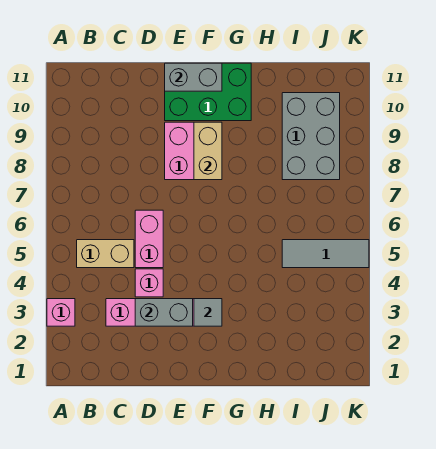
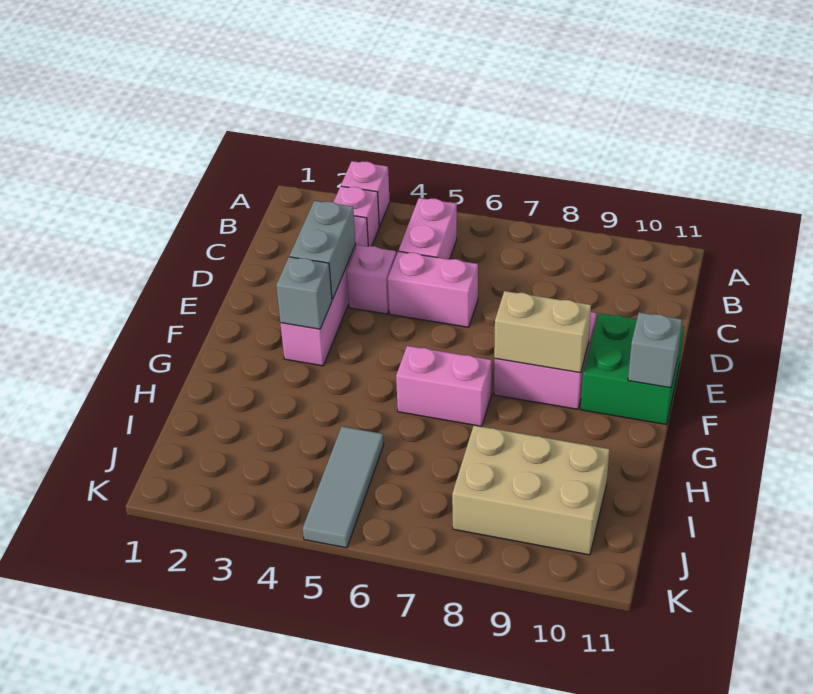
none -> pink 1x1 brick [334,186,379,246]
tan 1x2 brick [77,240,134,268] -> pink 1x2 brick [399,198,457,259]
green 2x3 brick [165,63,251,121] -> green 2x2 brick [581,313,684,425]
grey 1x2 brick [165,63,222,91] -> grey 1x1 brick [628,312,682,388]
grey 1x1 tile [194,299,222,326] -> grey 1x1 brick [276,257,332,329]
none -> pink 1x2 brick [396,346,492,427]
grey 2x3 brick [282,93,340,180] -> tan 2x3 brick [452,425,610,555]

